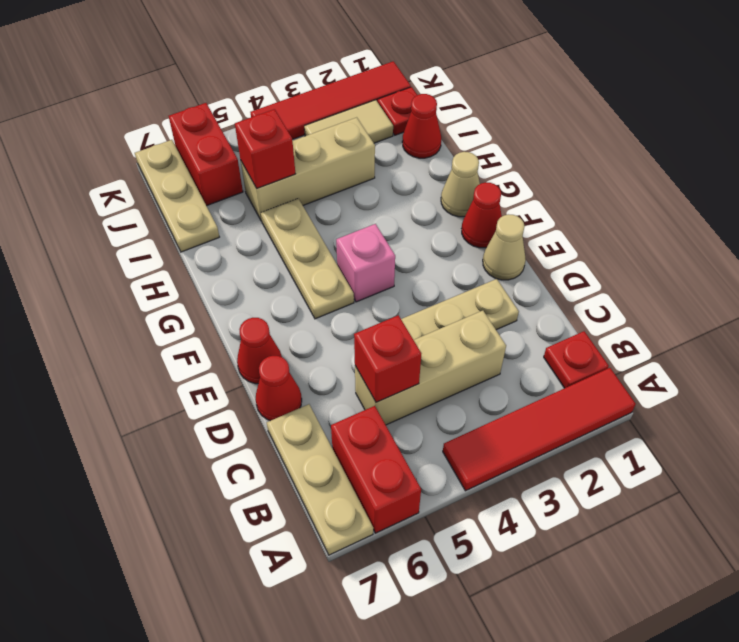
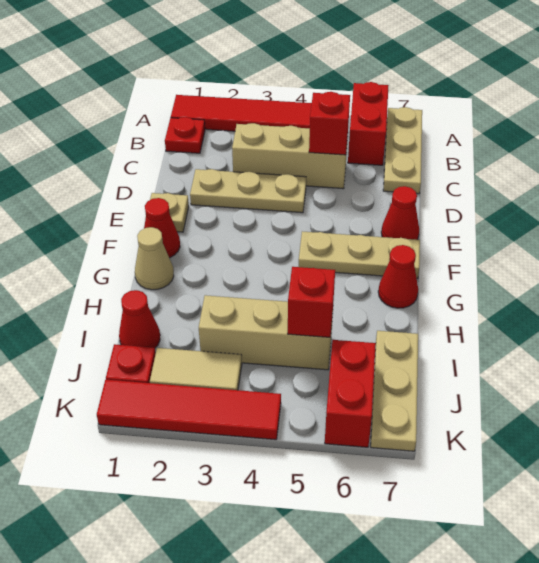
red 1x1 cone [256,356,302,421] -> red 1x1 cone moved to [378,245,418,308]
tan 1x1 cone [483,214,526,280] -> tan 1x1 plate [145,193,189,232]
pink 1x1 brick [336,224,395,302] -> none
tan 1x3 plate [261,199,354,319] -> tan 1x3 plate turned to [299,231,420,279]

